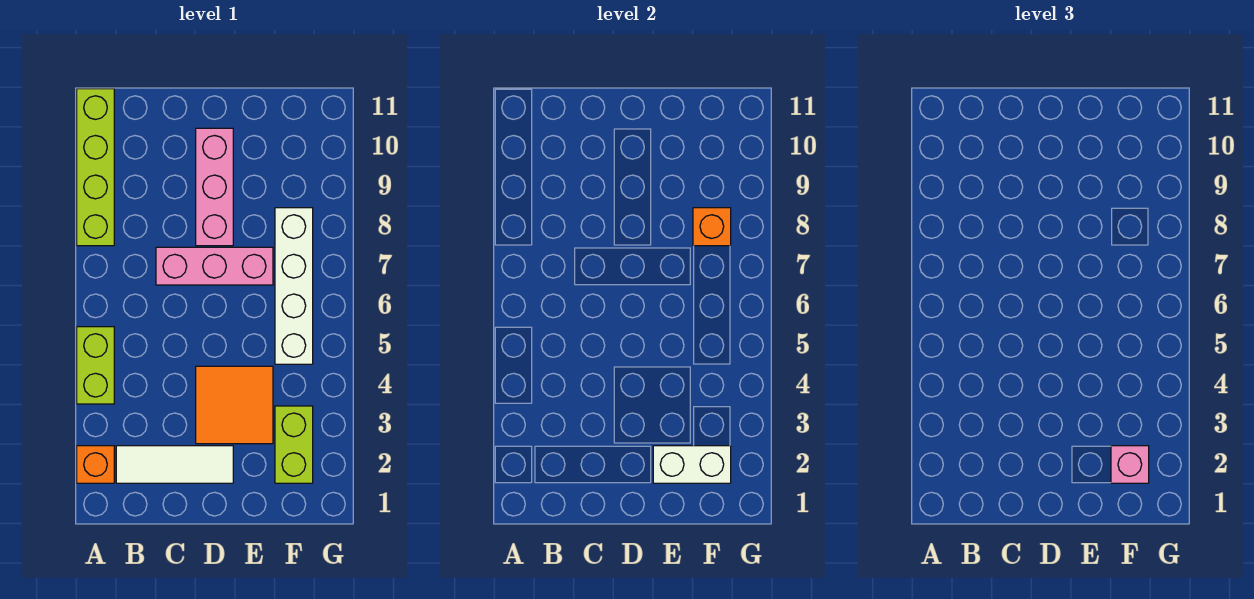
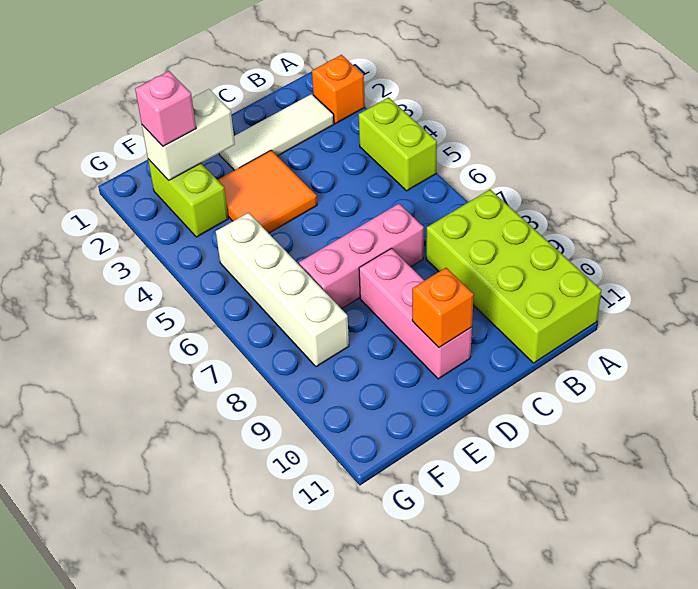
lime 1x4 brick [77,89,114,246] -> lime 2x4 brick [426,190,602,363]
orange 1x1 brick [693,208,731,246] -> orange 1x1 brick moved to [412,268,474,347]

